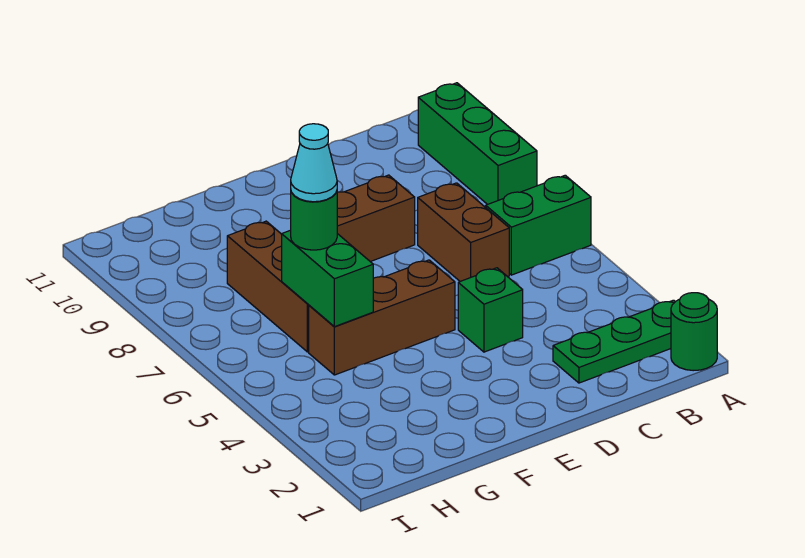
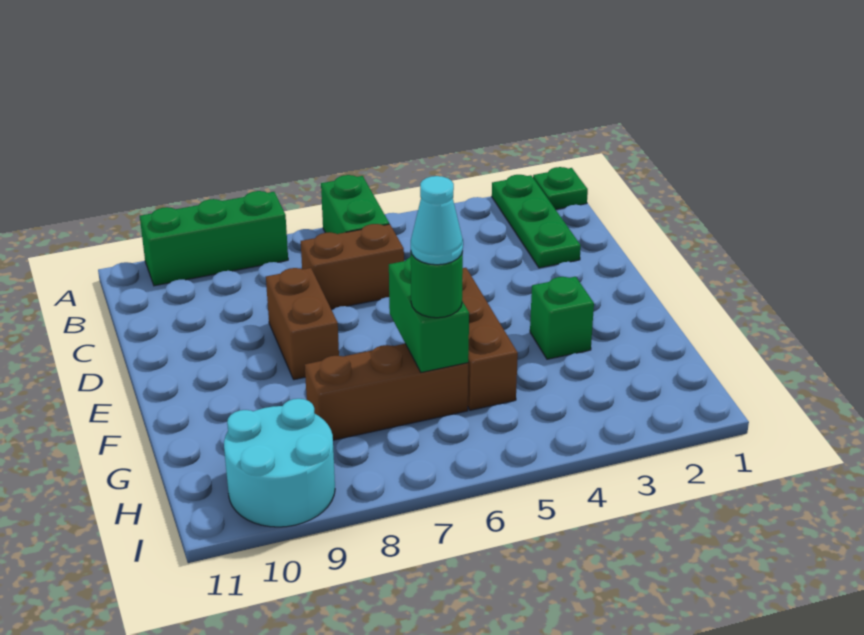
green 1x1 round brick [671,293,717,371] -> green 1x1 plate [533,167,588,210]
green 1x1 brick [458,268,523,352] -> green 1x1 brick moved to [530,277,594,359]
green 1x2 brick [282,230,373,327] -> green 1x2 brick turned to [389,257,469,372]
none -> cyan 2x2 round brick [224,399,335,527]

